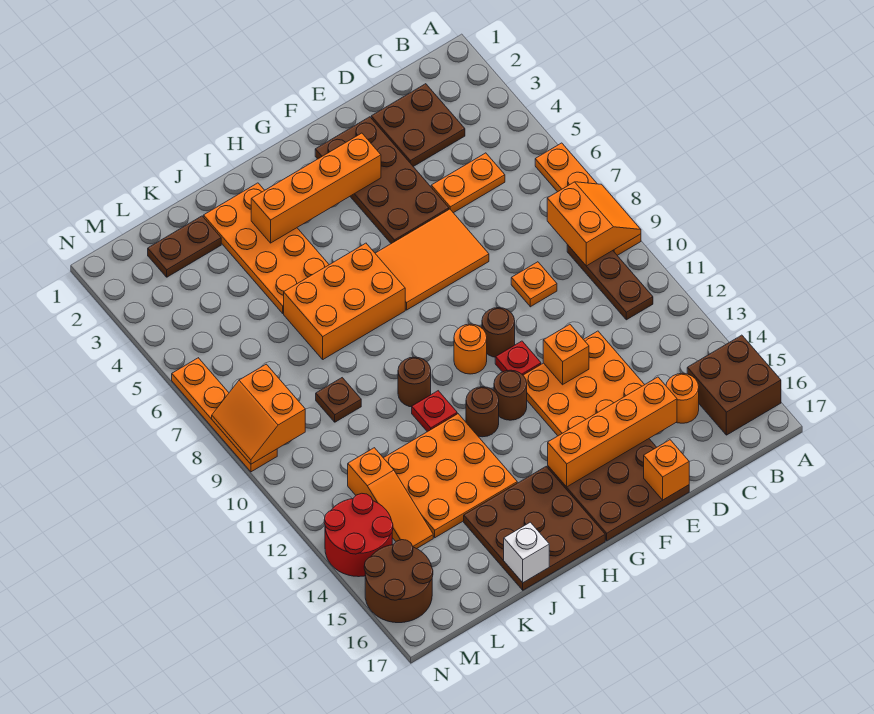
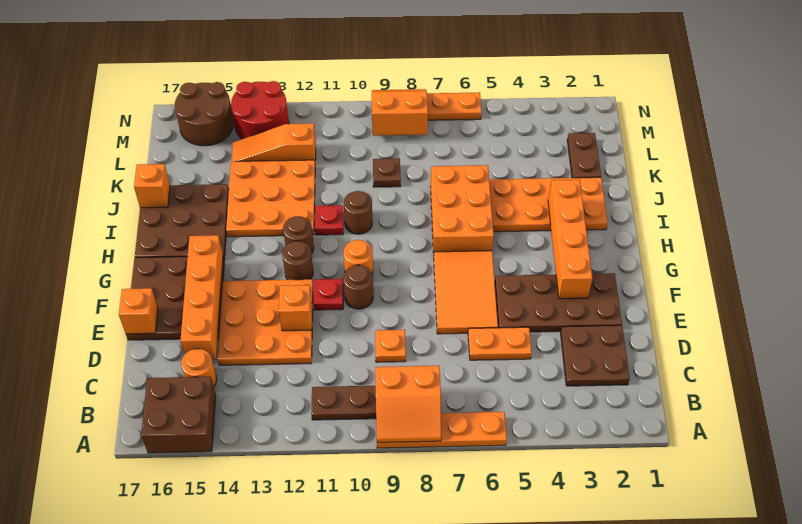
orange 1x2 plate [431,153,505,213] -> orange 1x2 plate turned to [468,327,532,360]
white 1x1 brick [504,522,549,583] -> orange 1x1 brick [134,164,170,208]

